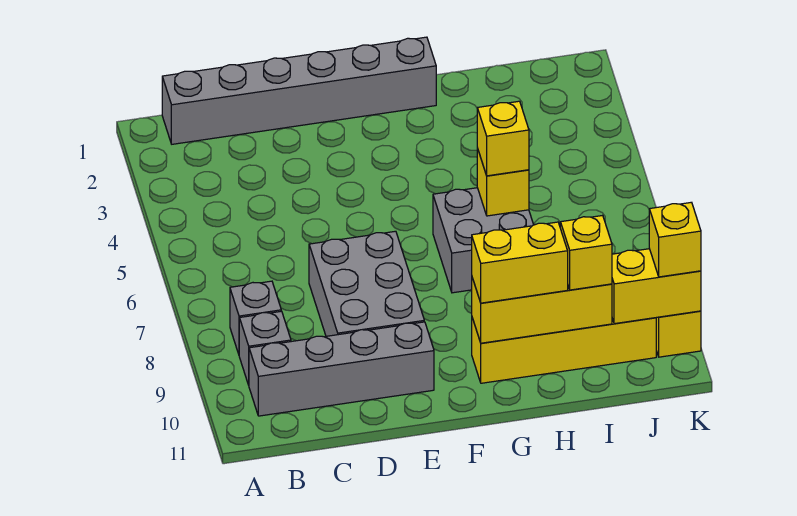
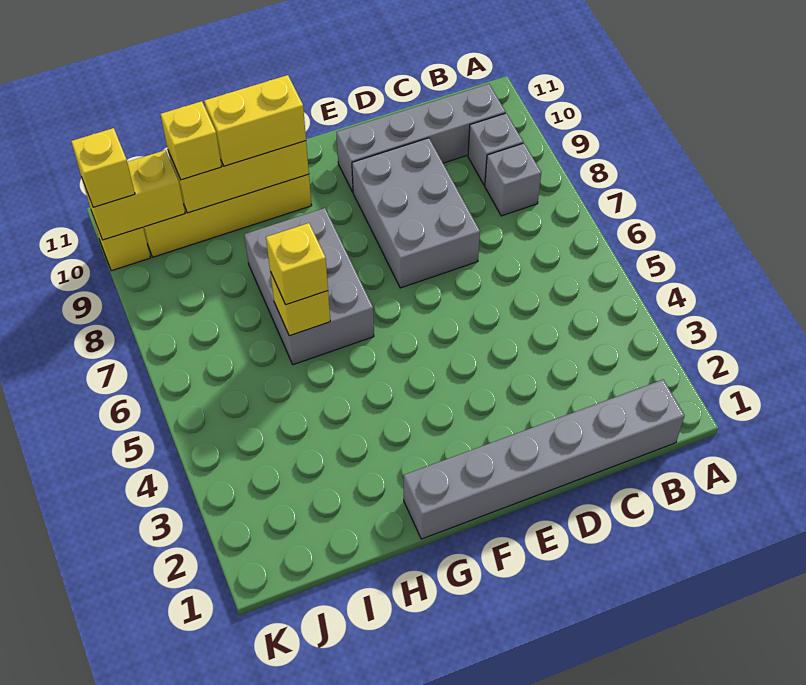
grey 2x2 brick [433,188,534,293] -> grey 2x3 brick [244,208,374,365]

